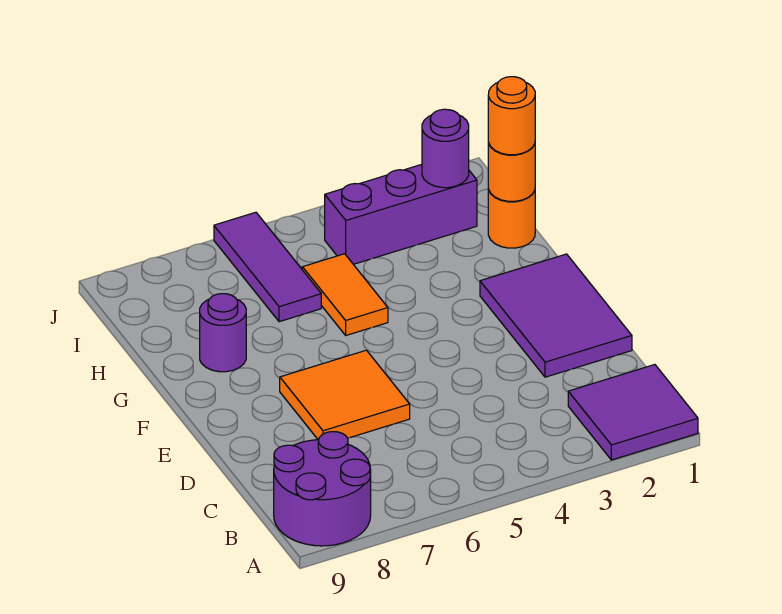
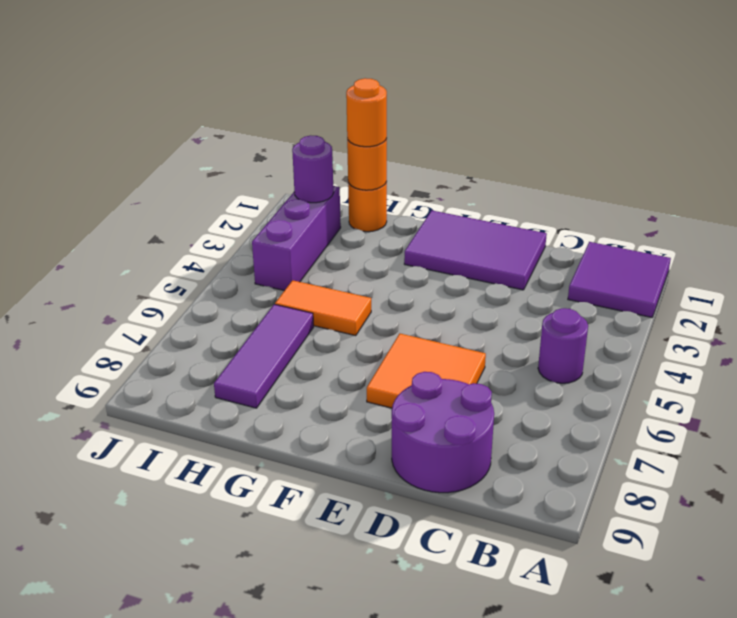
purple 2x2 round brick [274,432,371,546] -> purple 2x2 round brick moved to [392,372,494,493]
purple 1x1 round brick [200,294,246,372] -> purple 1x1 round brick moved to [538,308,588,383]
purple 1x3 tile [214,212,321,322] -> purple 1x3 tile turned to [214,304,314,408]

